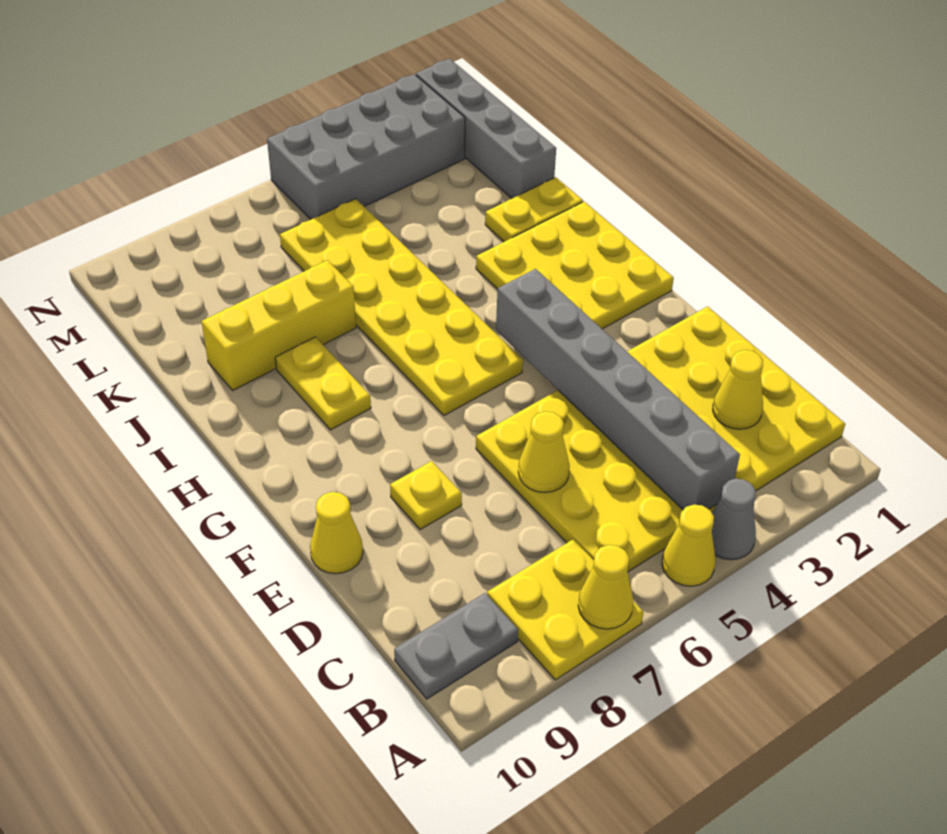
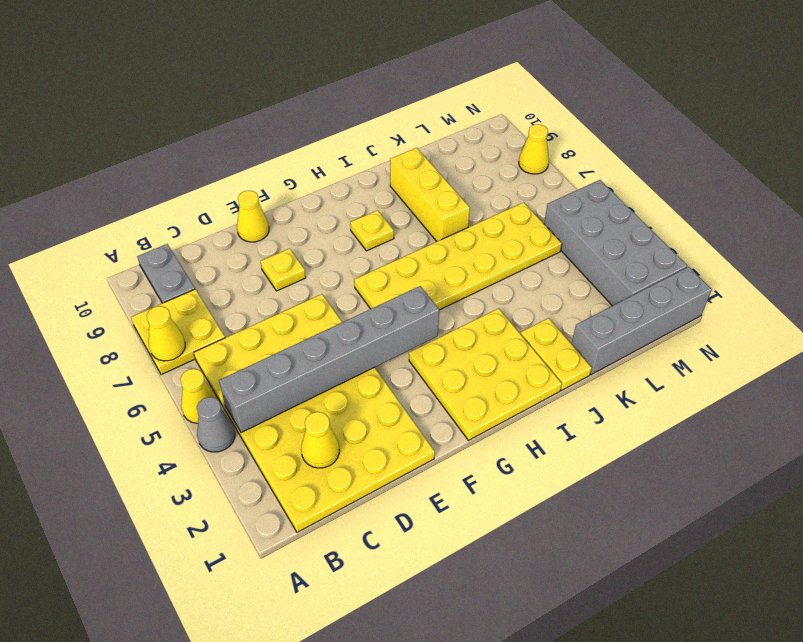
yellow 1x1 cone [518,411,570,493] -> yellow 1x1 cone moved to [519,124,549,174]
yellow 1x2 plate [275,337,371,430] -> yellow 1x1 plate [350,210,394,251]

